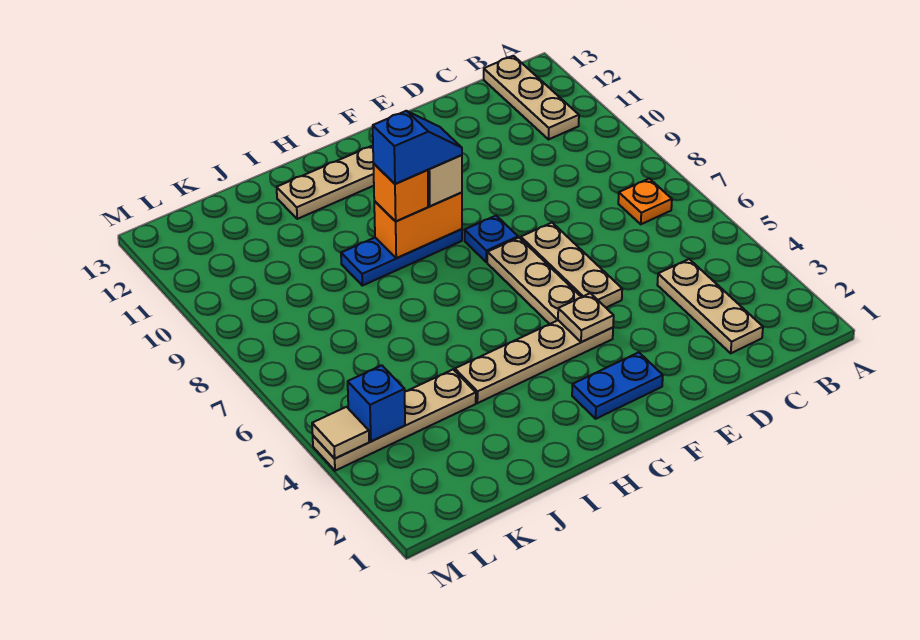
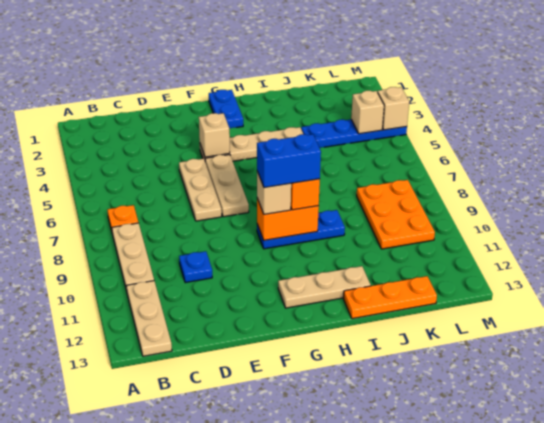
tan 1x3 plate [657,259,763,353] -> tan 1x3 plate moved to [112,223,154,291]
blue 1x2 plate [572,352,663,419] -> blue 1x2 plate turned to [209,90,243,129]
tan 1x1 plate [558,293,614,342] -> tan 1x1 brick [199,113,230,157]
blue 1x1 plate [465,216,518,262] -> blue 1x1 plate moved to [179,251,212,283]
blue 1x2 slope [373,111,462,184] -> blue 1x2 brick [257,134,321,188]
none -> orange 1x3 plate [343,276,437,319]
tan 1x4 plate [313,370,476,471] -> blue 1x4 plate [301,120,407,148]
none -> orange 2x3 plate [357,180,435,249]
blue 1x1 brick [348,365,405,441] -> tan 1x1 brick [351,91,384,134]
tan 1x1 tile [312,407,369,459] -> tan 1x1 brick [378,87,409,130]

